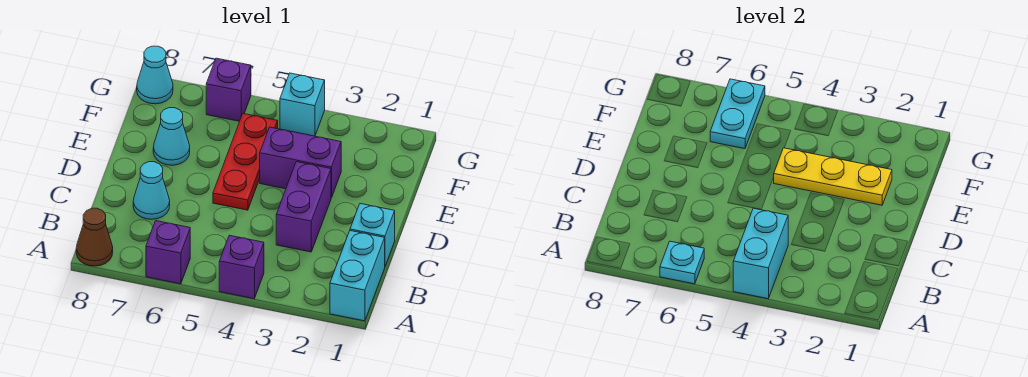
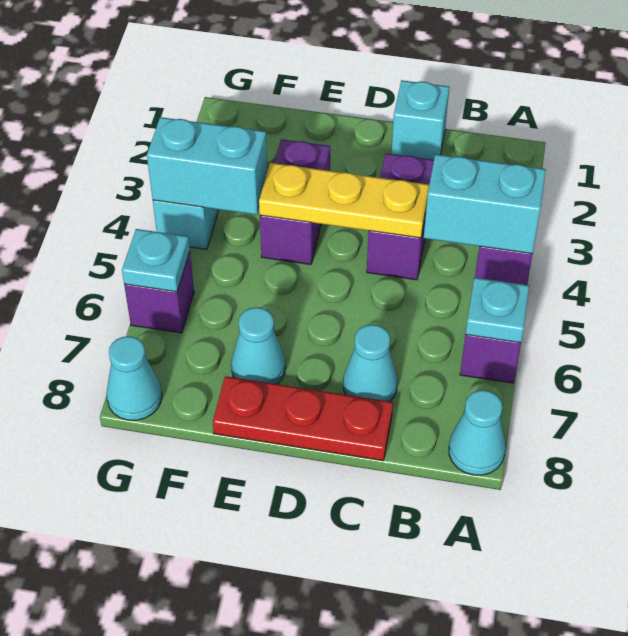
cyan 1x2 brick [330,231,385,321] -> cyan 1x2 brick moved to [147,117,267,215]
brown 1x1 cone [76,208,113,266] -> cyan 1x1 cone [449,390,506,475]
purple 1x2 brick [276,162,331,252] -> purple 1x2 brick turned to [367,154,434,280]
red 1x3 plate [213,114,278,210] -> red 1x3 plate moved to [213,376,393,461]
yellow 1x3 plate [774,148,892,205] -> yellow 1x3 plate turned to [259,163,429,238]
cyan 1x2 plate [710,79,765,149] -> cyan 1x1 plate [122,229,190,292]

